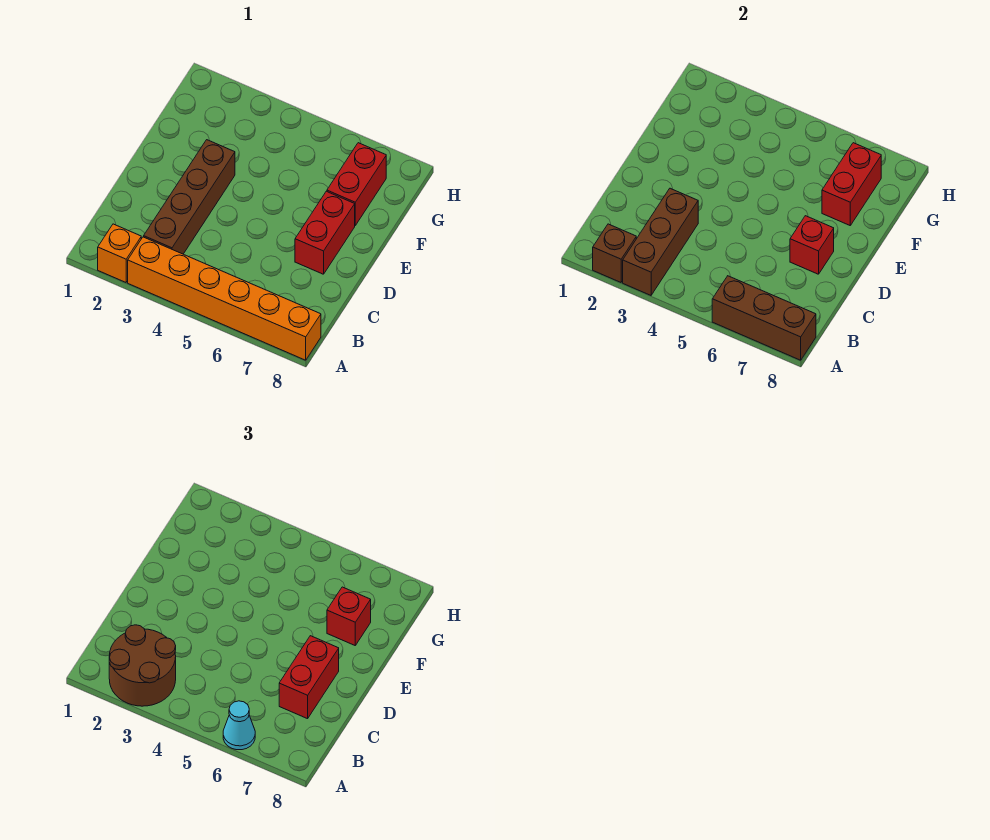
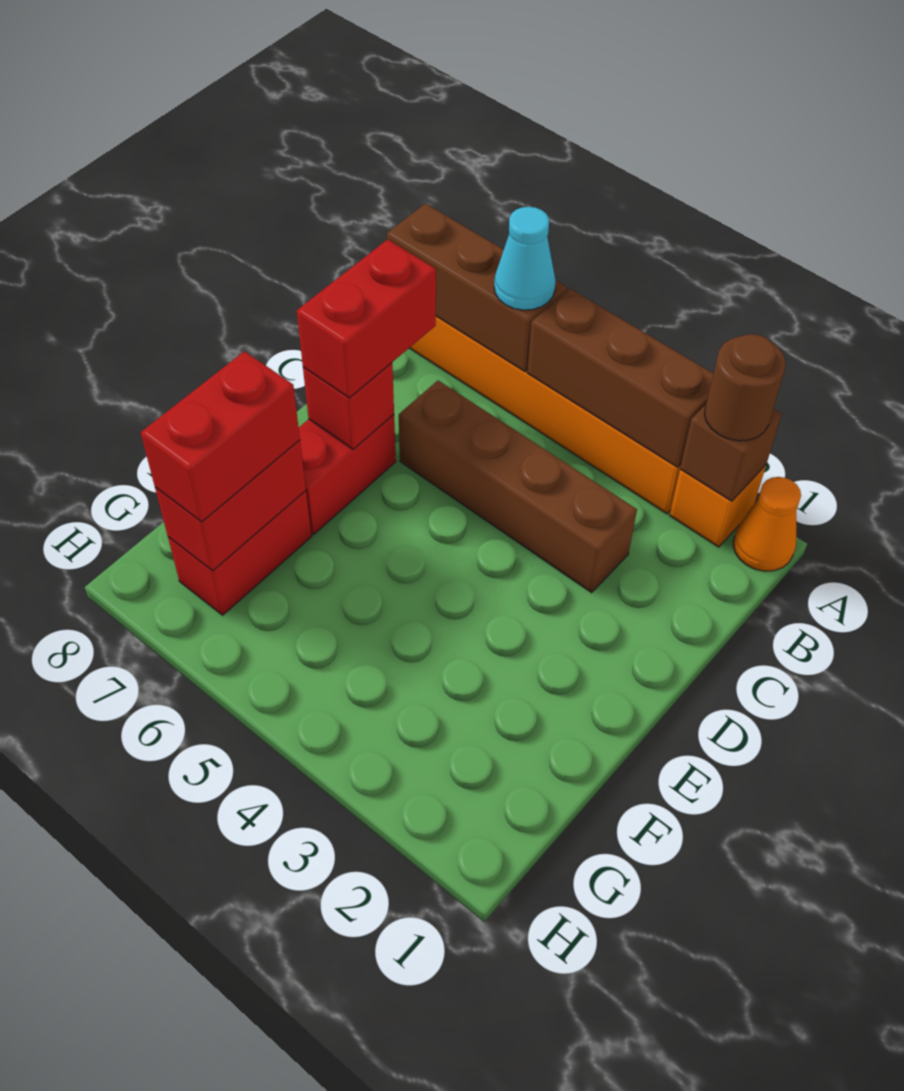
none -> orange 1x1 cone [733,477,801,571]
brown 2x2 round brick [109,625,176,706] -> brown 1x1 round brick [704,334,786,441]
brown 1x3 brick [623,188,698,295] -> brown 1x3 brick turned to [527,288,713,467]
brown 1x4 brick [144,140,235,254] -> brown 1x4 brick turned to [399,381,637,593]
red 1x1 brick [327,587,371,645] -> red 1x2 brick [141,351,300,522]

